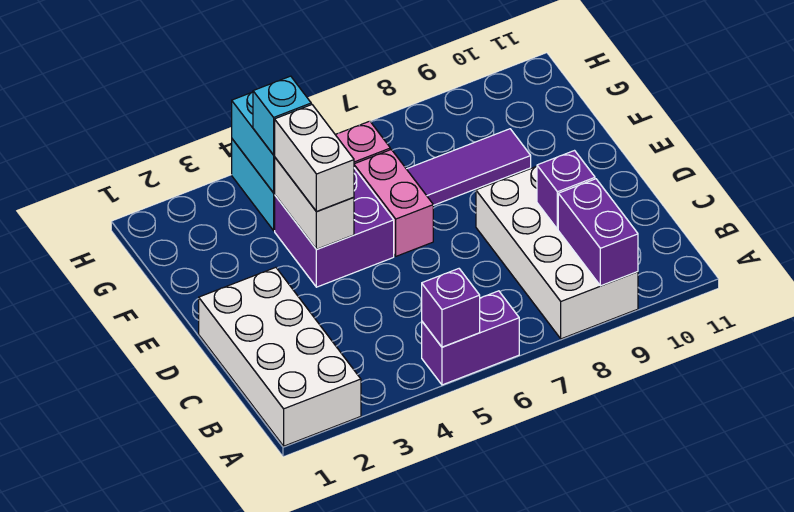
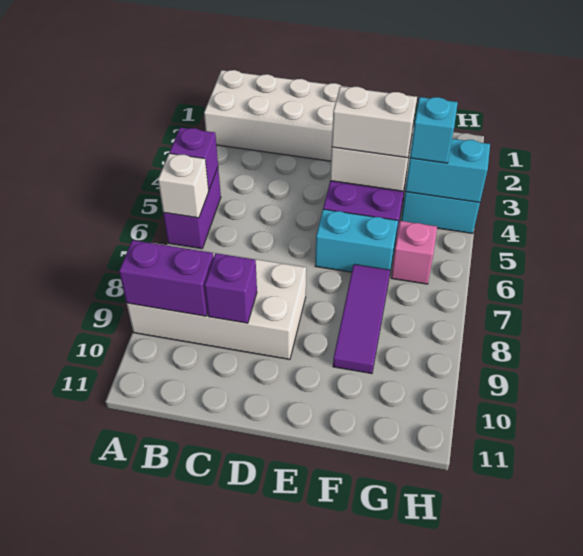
none -> white 1x1 brick [158,153,209,218]
pink 1x2 brick [354,150,433,256] -> cyan 1x2 brick [315,209,398,272]

